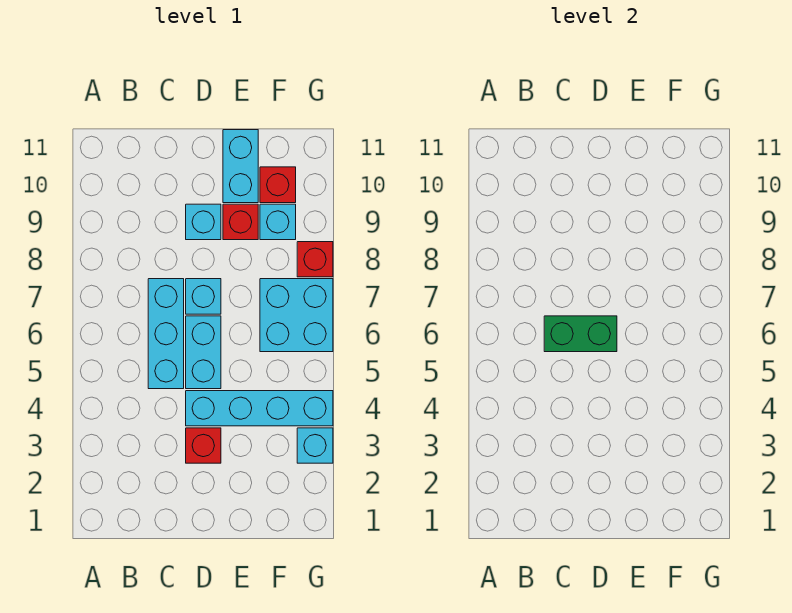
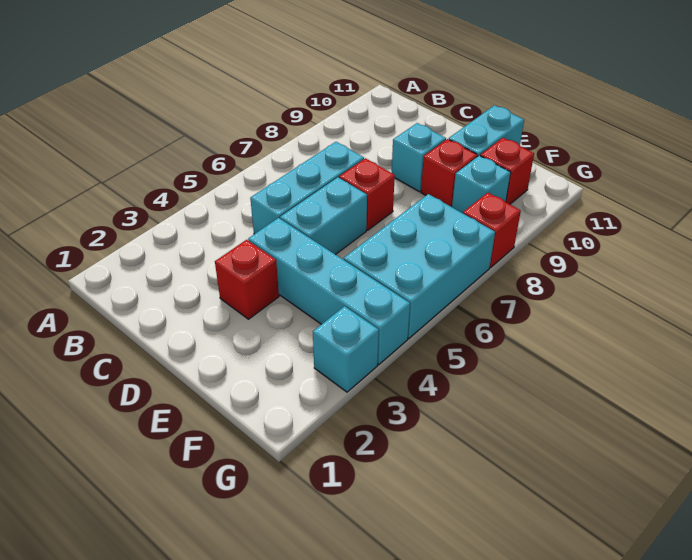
green 1x2 brick [544,316,617,352] -> none
cyan 1x1 brick [186,279,221,314] -> red 1x1 brick [339,158,395,230]
cyan 2x2 brick [260,279,333,352] -> cyan 2x3 brick [344,194,495,338]

